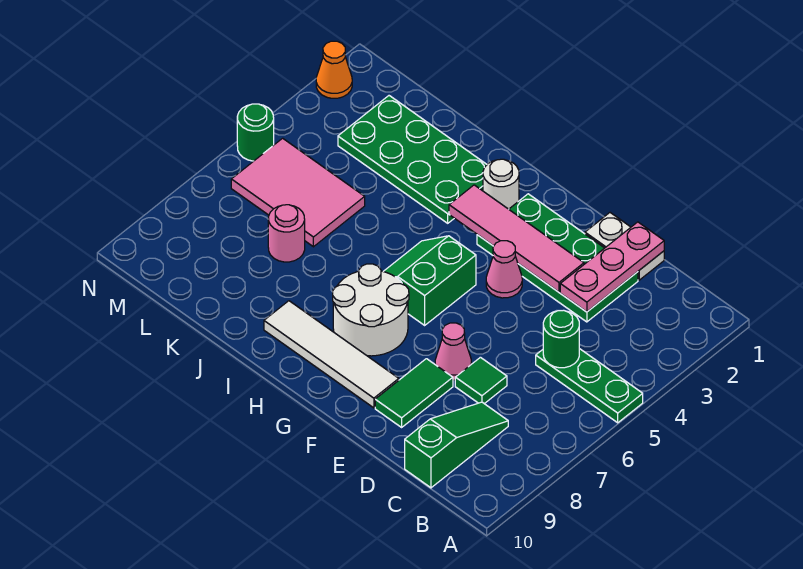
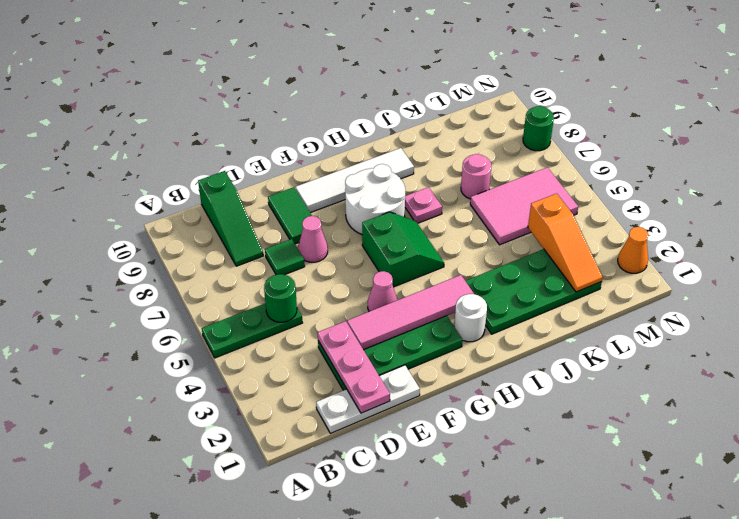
white 1x2 plate [585,213,664,280] -> white 1x3 plate [316,365,420,433]
none -> pink 1x1 plate [405,187,442,223]
none -> orange 1x3 slope [528,194,603,292]
green 1x1 round brick [237,104,274,161] -> green 1x1 round brick moved to [523,106,554,151]

